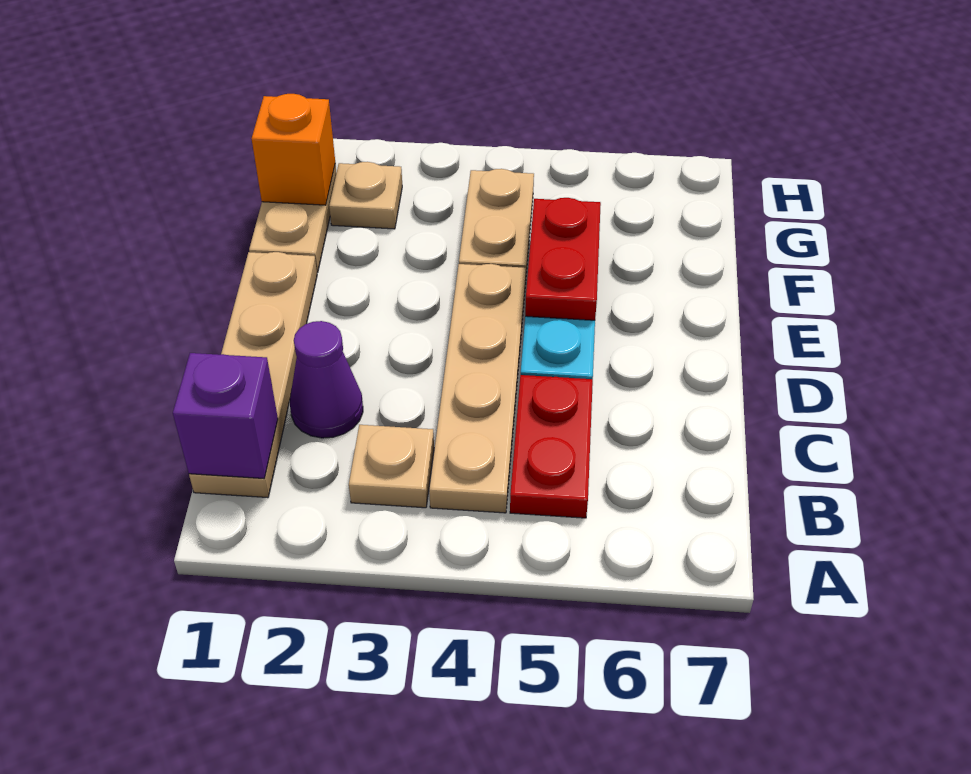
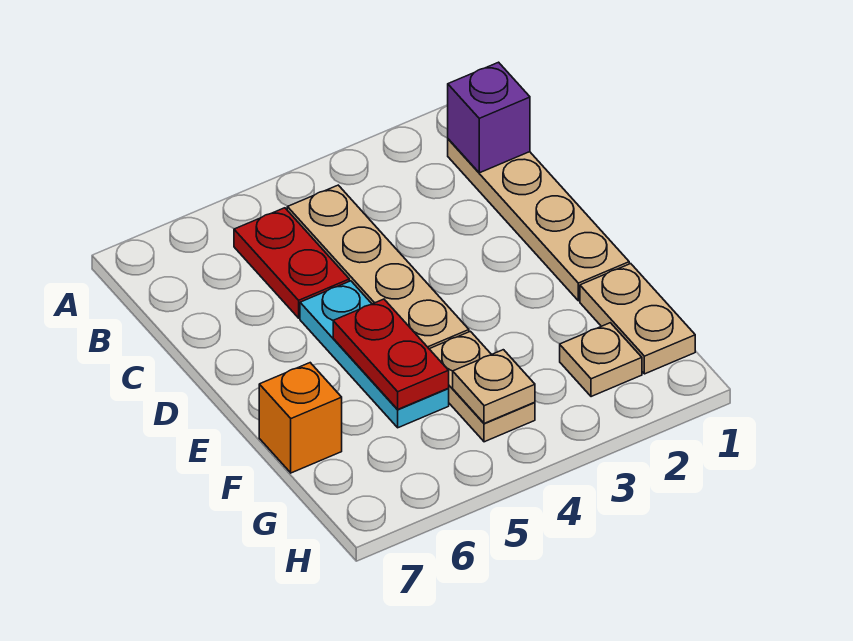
tan 1x1 plate [349,425,434,508] -> tan 1x1 plate moved to [453,350,535,423]
purple 1x1 cone [290,321,363,438] -> none
orange 1x1 brick [252,94,335,205] -> orange 1x1 brick moved to [259,363,342,473]

